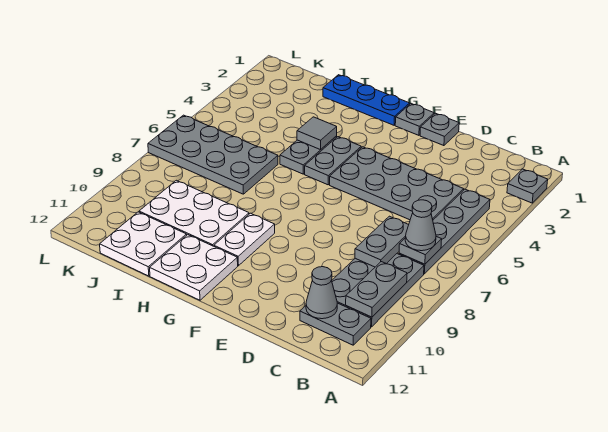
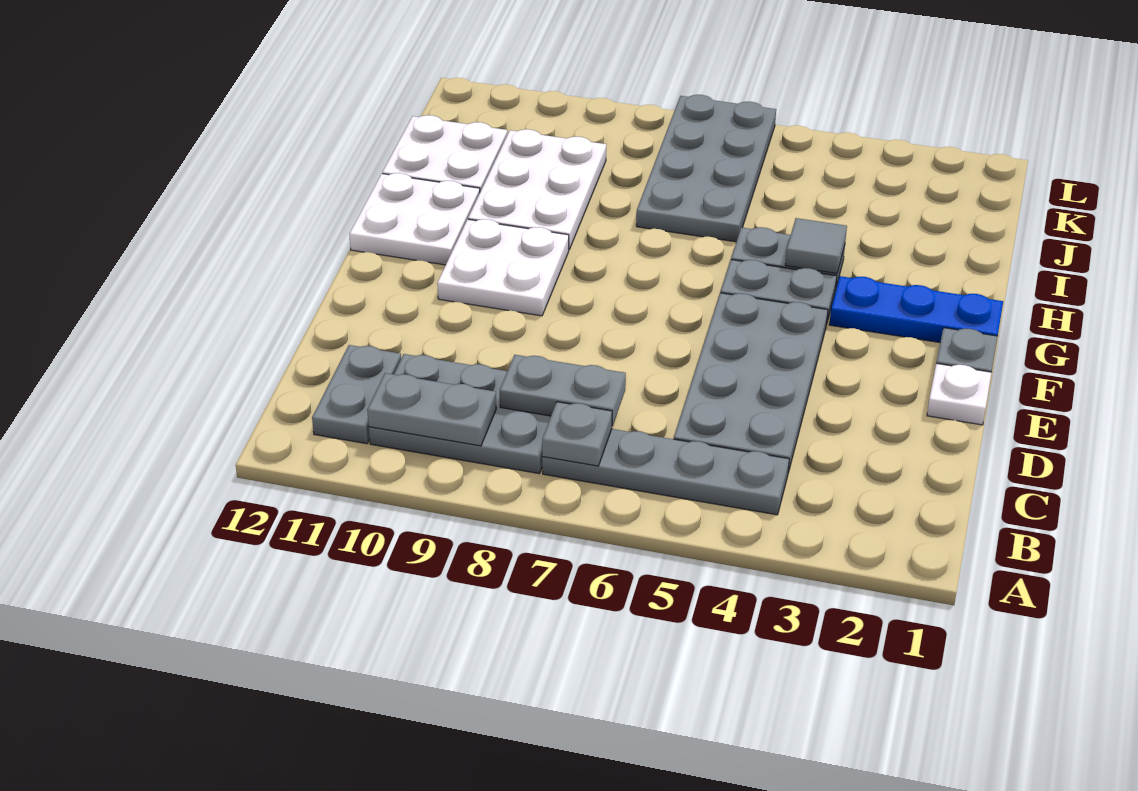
grey 1x1 plate [507,169,548,203] -> none
grey 1x1 cone [405,200,436,251] -> none
grey 1x1 cone [306,267,337,319] -> none
grey 1x1 plate [420,113,459,146] -> white 1x1 plate [927,363,992,425]
blue 1x3 plate [323,75,410,125] -> blue 1x3 plate turned to [829,276,1003,342]
white 1x2 plate [214,213,275,266] -> white 2x2 plate [437,219,569,316]

